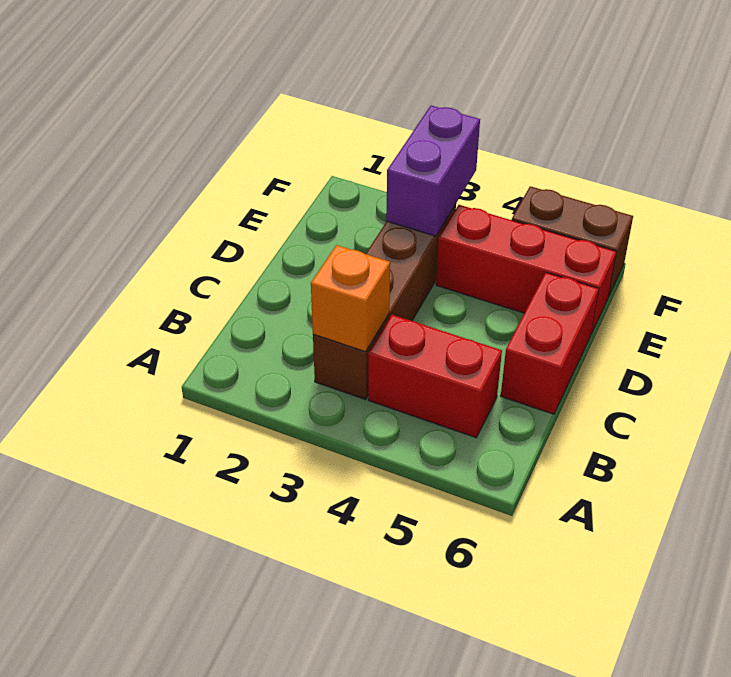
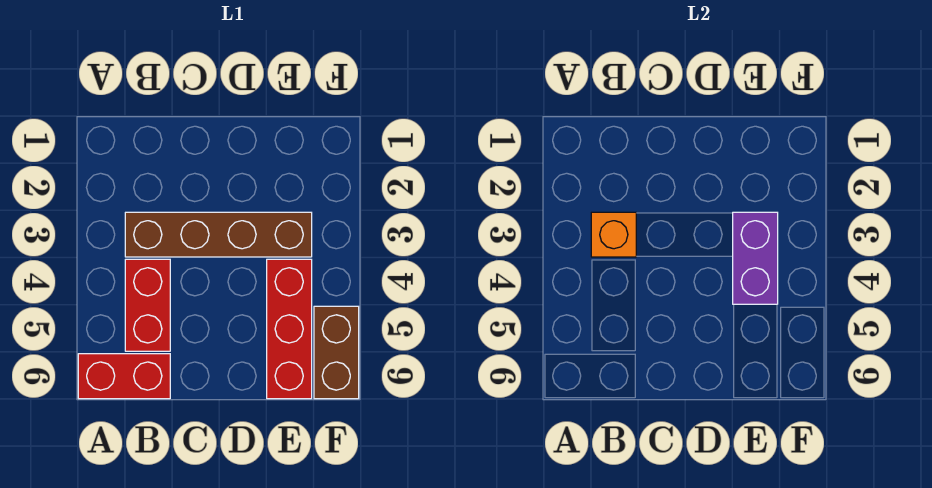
red 1x2 brick [501,273,599,414] -> red 1x2 brick moved to [78,354,170,399]
purple 1x2 brick [386,106,480,236] -> purple 1x2 brick turned to [733,212,778,304]

